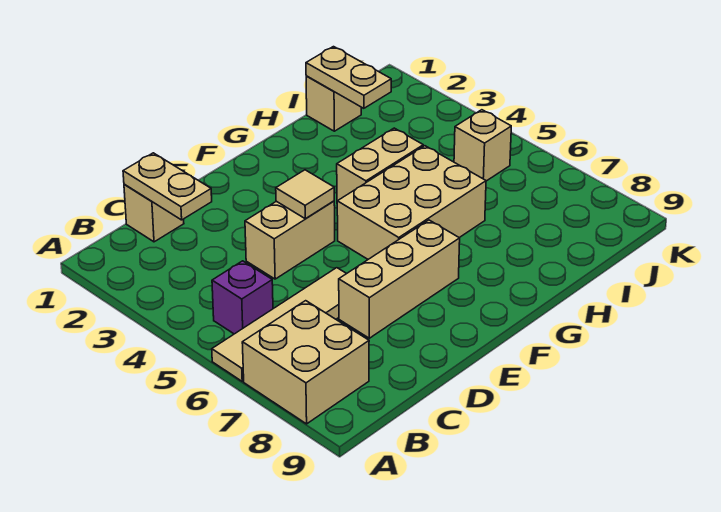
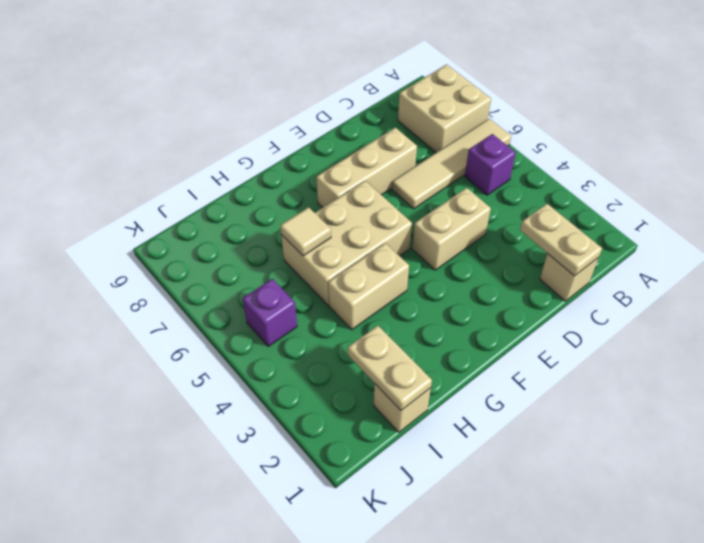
tan 1x1 tile [276,170,334,219] -> tan 1x1 tile moved to [280,207,331,256]
tan 1x1 brick [454,110,511,181] -> purple 1x1 brick [243,279,297,346]

